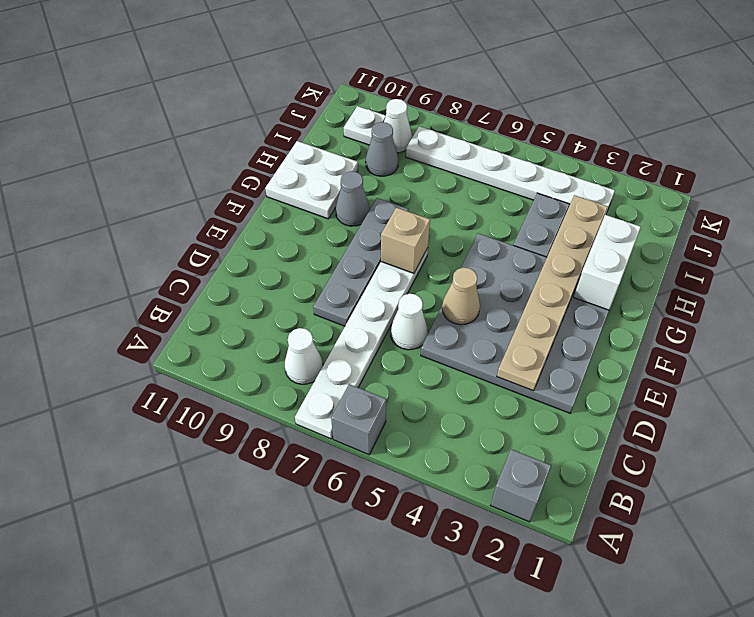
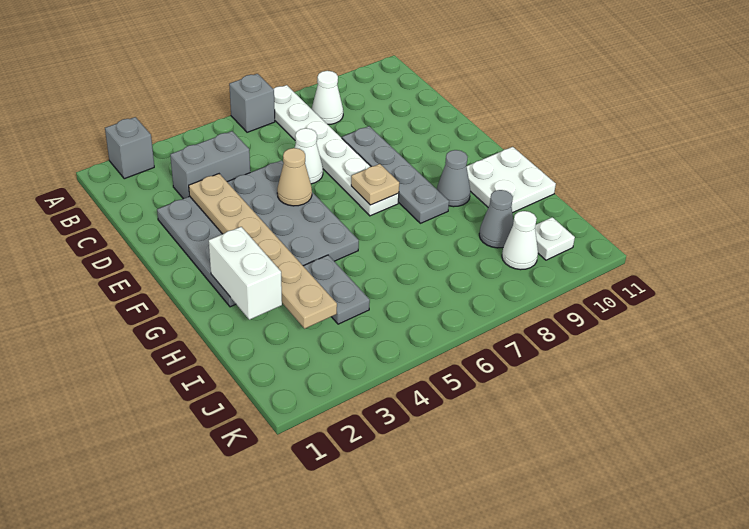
none -> grey 1x2 brick [170,131,250,199]
tan 1x1 brick [381,208,430,273] -> tan 1x1 plate [351,164,399,205]
white 1x6 plate [406,126,615,215] -> none

